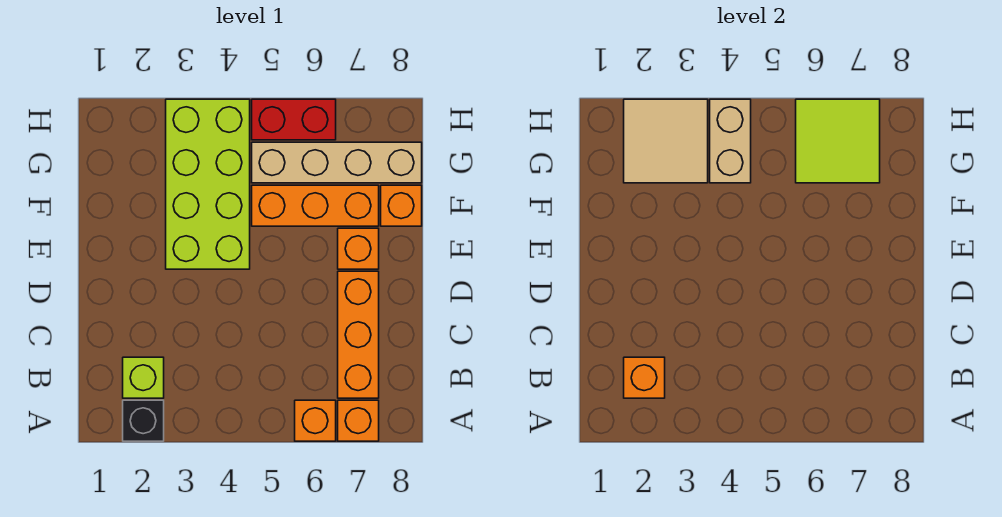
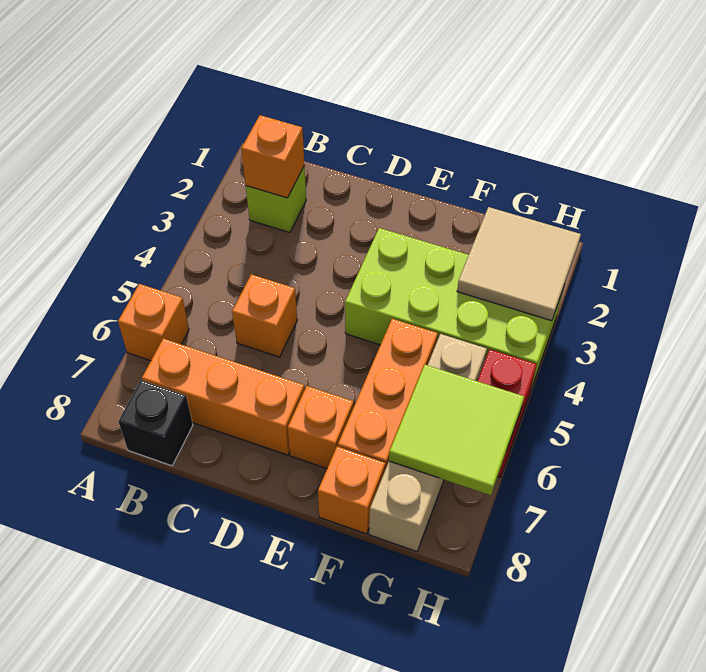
black 1x1 brick [123,400,164,441] -> black 1x1 brick moved to [118,380,193,466]
orange 1x1 brick [338,400,379,441] -> orange 1x1 brick moved to [232,274,297,357]
tan 1x2 brick [710,99,751,183] -> none

